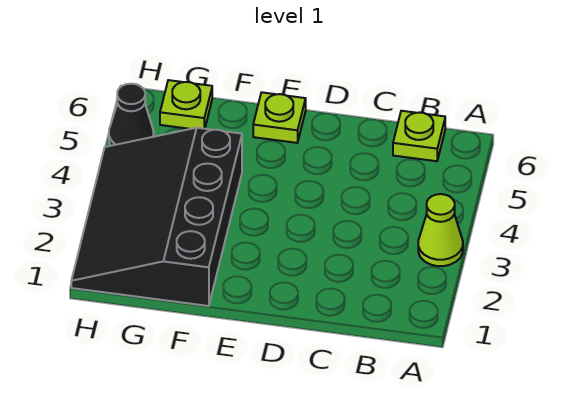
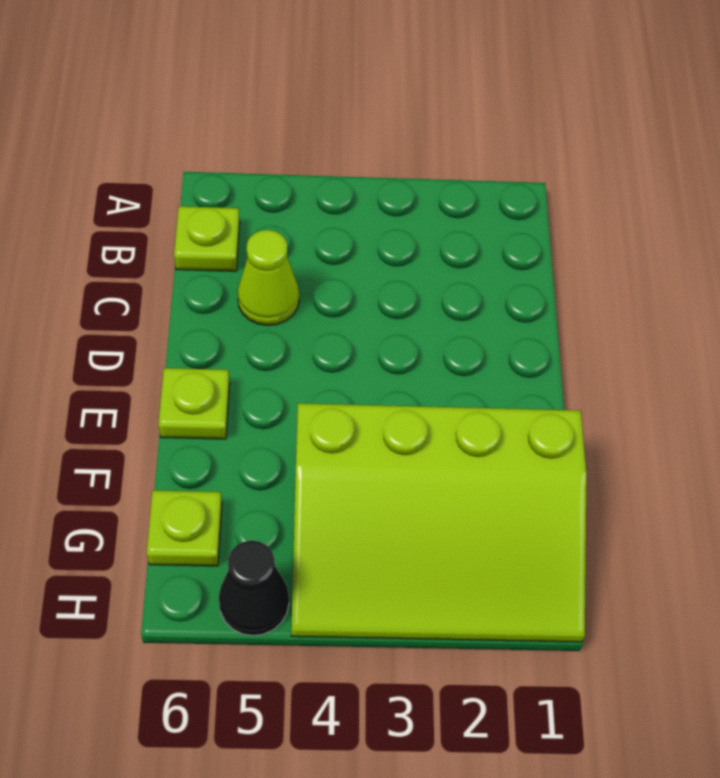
lime 1x1 cone [418,194,463,266] -> lime 1x1 cone moved to [238,230,299,325]
black 3x4 slope [71,128,242,306] -> lime 3x4 slope [291,403,587,642]

